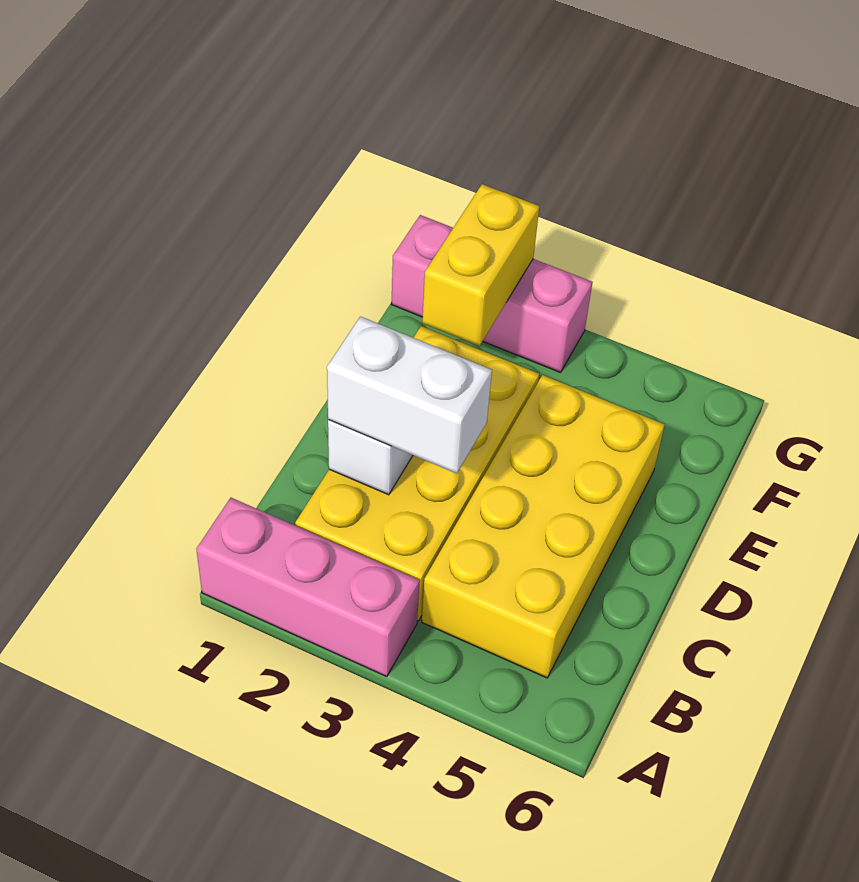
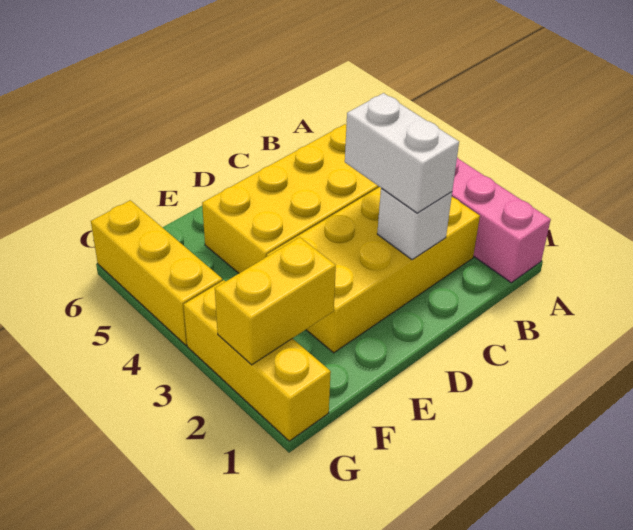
pink 1x3 brick [392,215,592,373] -> yellow 1x3 brick [184,280,331,441]
none -> yellow 1x3 brick [91,200,222,345]

